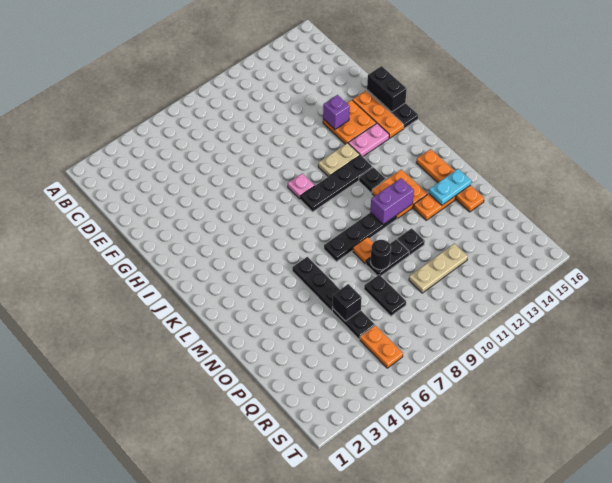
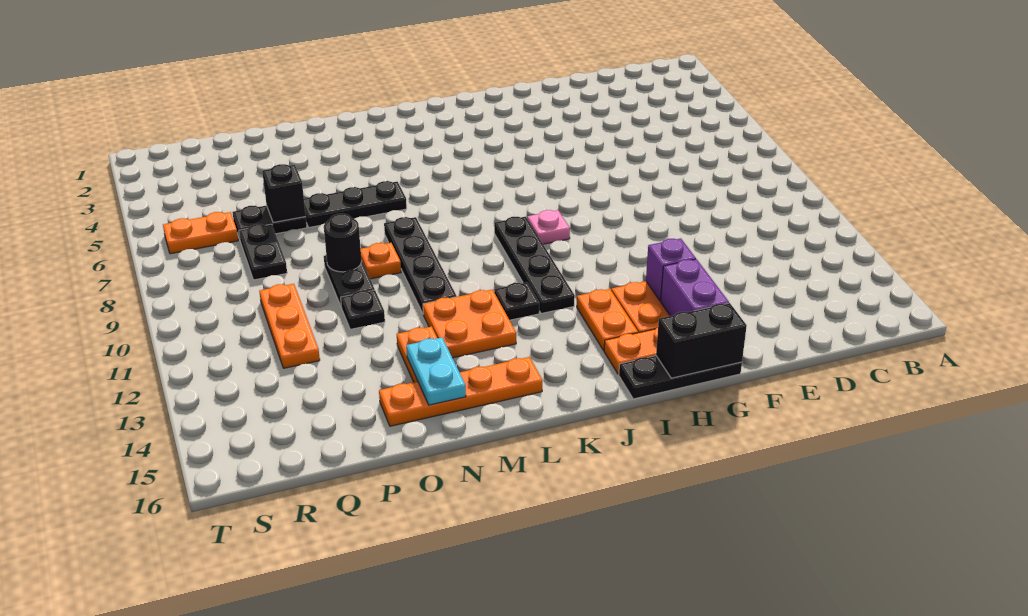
tan 1x2 plate [318,143,360,177] -> none
pink 1x2 plate [348,123,389,157] -> orange 1x2 plate [577,289,638,351]
purple 1x2 brick [370,178,414,224] -> purple 1x2 brick moved to [661,259,729,316]
black 1x2 plate [364,275,406,316] -> black 1x2 plate turned to [239,224,287,280]
tan 1x3 plate [409,244,468,293] -> orange 1x3 plate [259,284,320,368]

